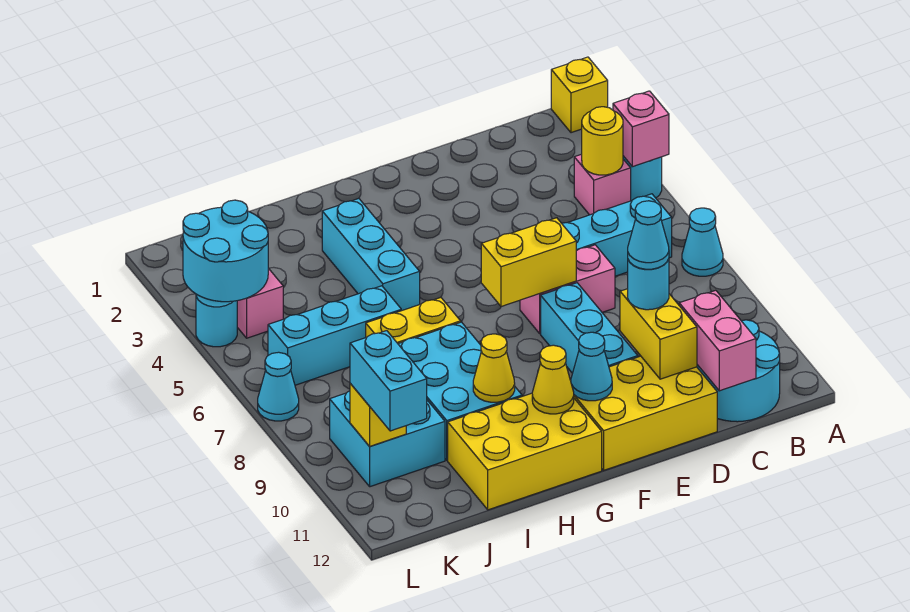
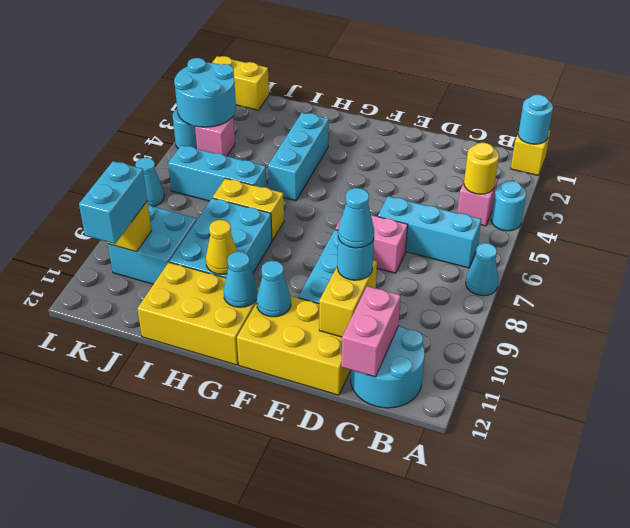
none -> cyan 1x1 round brick [518,95,553,144]
pink 1x1 brick [613,91,669,167] -> none
yellow 1x2 brick [481,218,576,307] -> yellow 1x2 brick moved to [212,56,269,110]
yellow 1x1 cone [532,345,574,414] -> cyan 1x1 cone [223,252,258,307]

